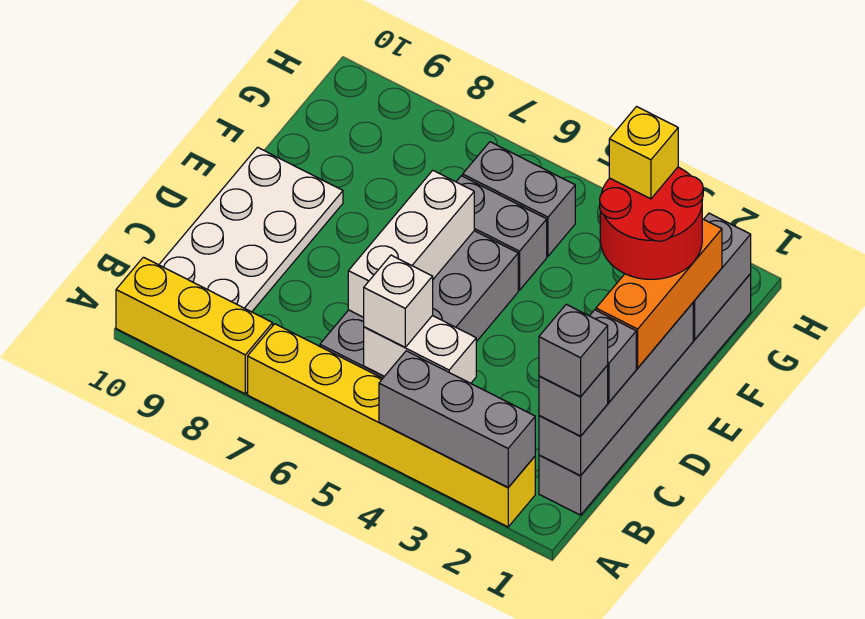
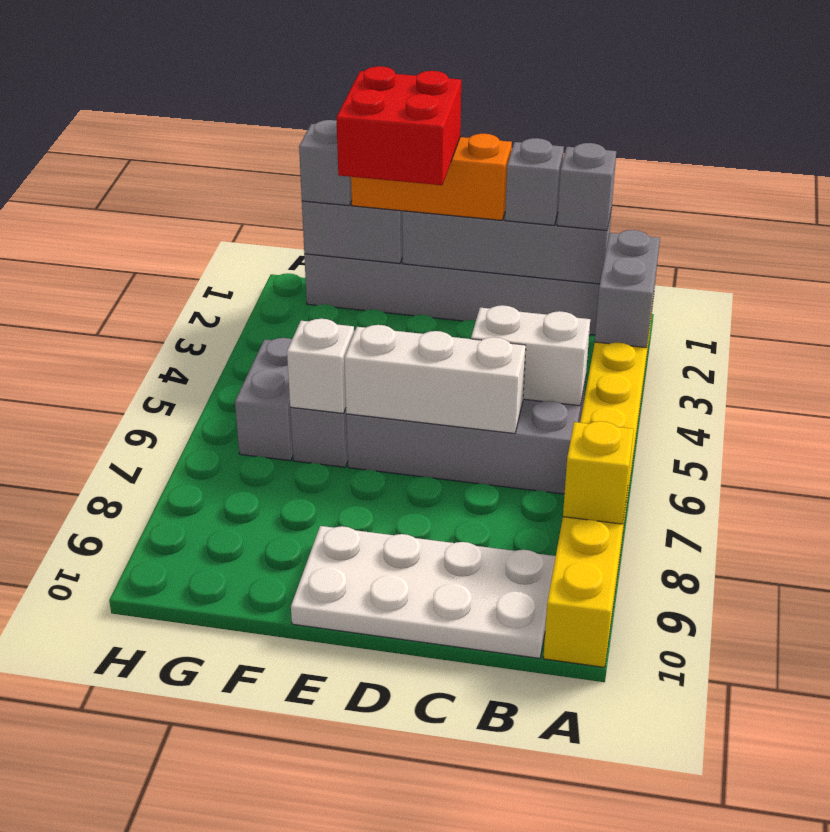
grey 1x3 brick [379,351,535,488] -> grey 1x2 brick [595,230,660,348]
grey 1x1 brick [539,304,608,397] -> grey 1x1 brick moved to [299,120,352,206]
white 1x2 brick [364,316,476,383] -> white 1x2 brick turned to [471,305,590,406]
white 1x1 brick [364,255,433,347] -> white 1x1 brick moved to [287,319,354,413]
red 2x2 round brick [600,167,703,279] -> red 2x2 brick [336,66,461,185]
yellow 1x1 brick [609,107,678,199] -> yellow 1x1 brick moved to [563,421,634,524]

